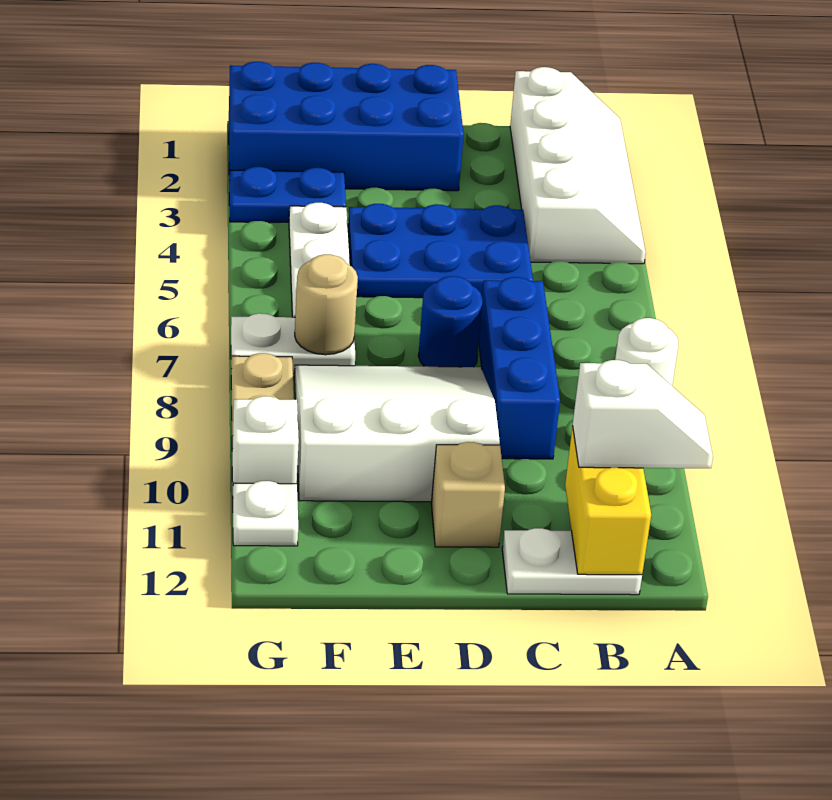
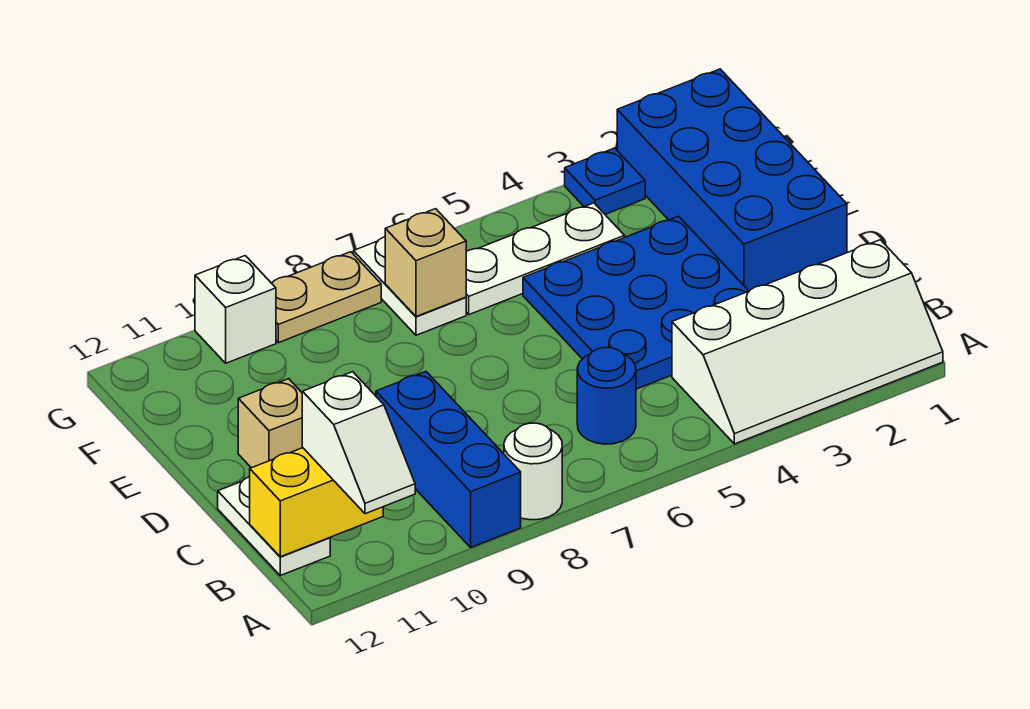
blue 2x3 plate [348,204,533,298] -> blue 3x3 plate [523,216,748,389]
blue 1x3 brick [479,277,560,459] -> blue 1x3 brick turned to [376,372,521,547]
blue 1x1 round brick [418,276,483,367] -> blue 1x1 round brick moved to [577,348,636,444]
white 3x3 slope [295,365,500,502] -> none
blue 1x2 plate [229,167,346,223] -> blue 1x1 plate [565,148,645,214]
tan 1x1 round brick [295,254,358,355] -> tan 1x1 brick [385,209,466,317]
white 1x1 plate [233,481,298,546] -> none

